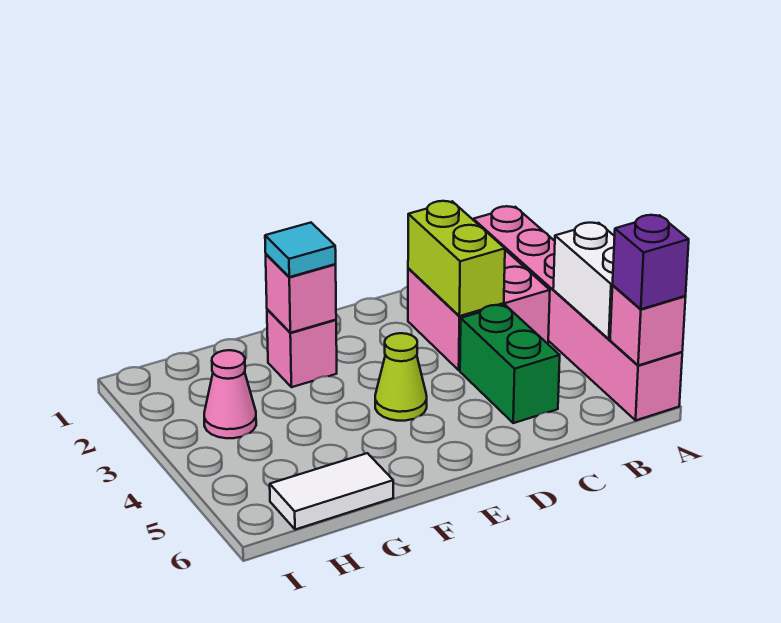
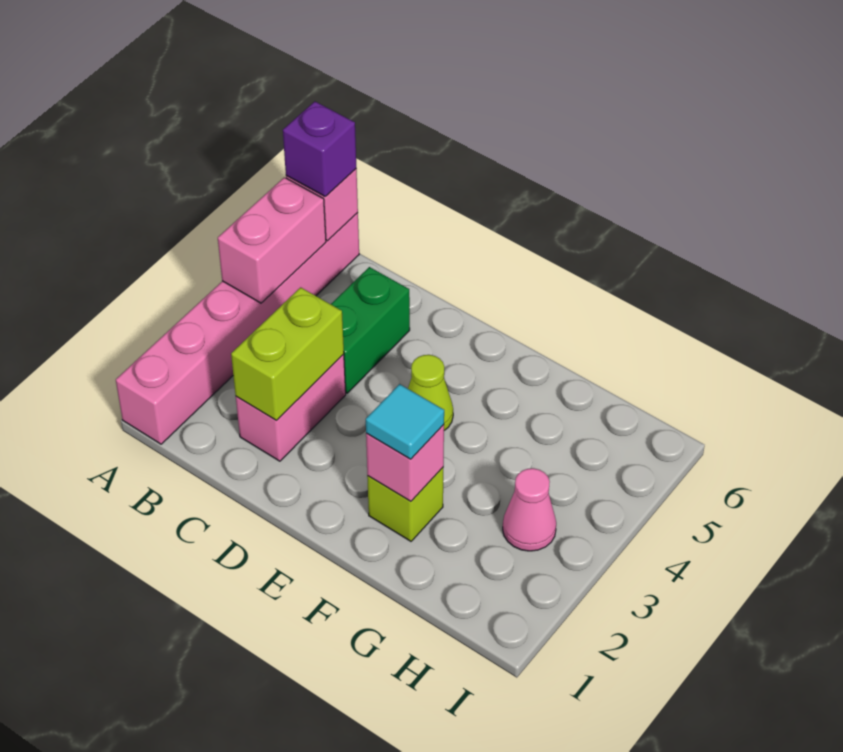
white 1x2 brick [553,223,615,339] -> pink 1x2 brick [218,177,326,303]
pink 2x2 brick [408,250,550,370] -> pink 1x2 brick [236,354,346,461]
pink 1x1 brick [267,309,337,387] -> lime 1x1 brick [367,468,443,541]
white 1x2 tile [270,453,393,530] -> none

